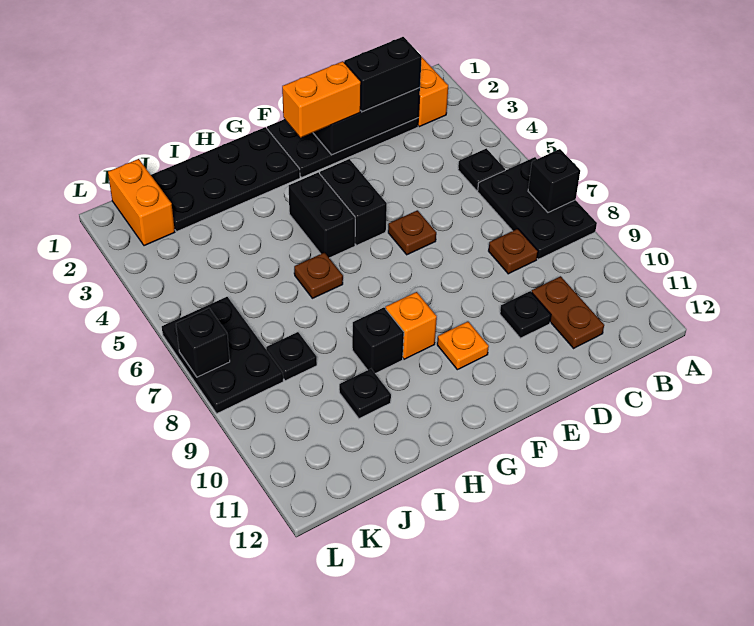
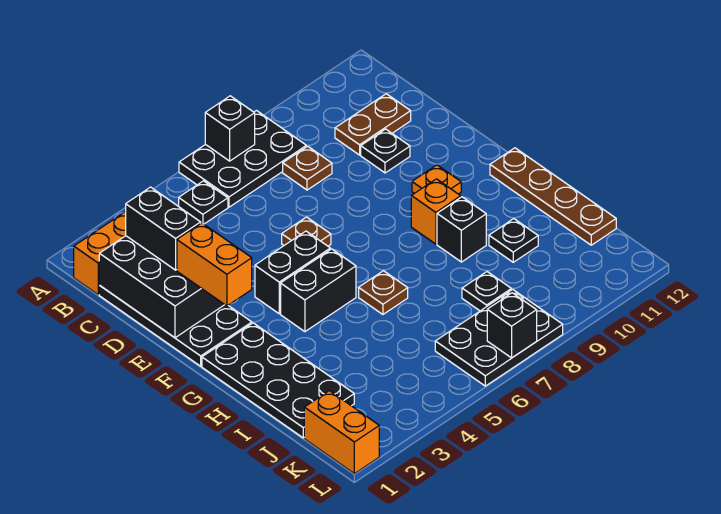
none -> brown 1x4 plate [490,148,616,245]
orange 1x2 brick [108,159,175,246] -> orange 1x2 brick turned to [304,391,379,474]

